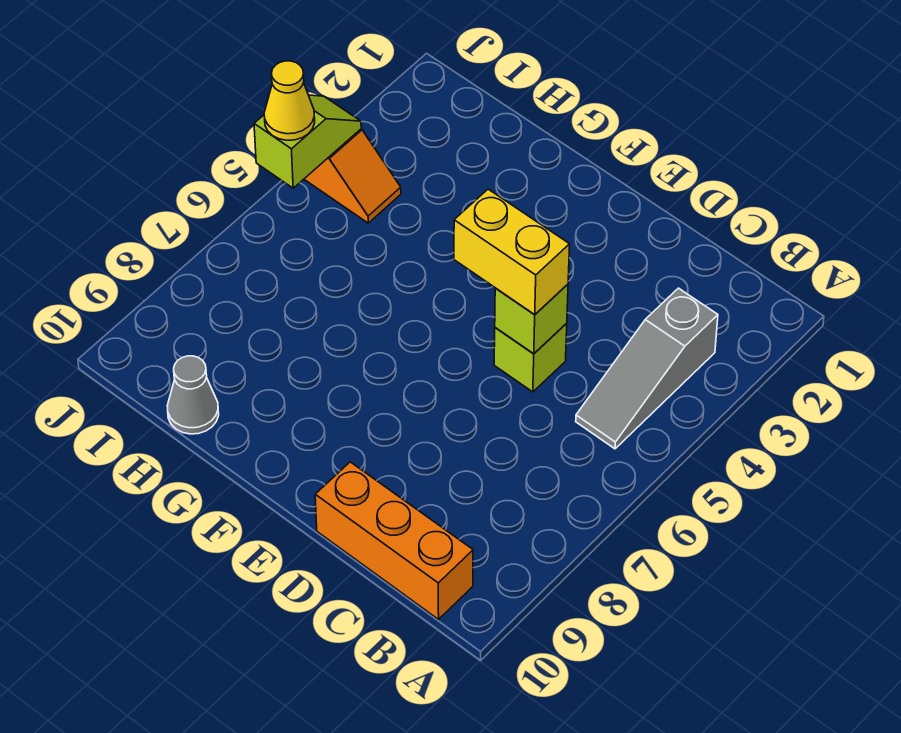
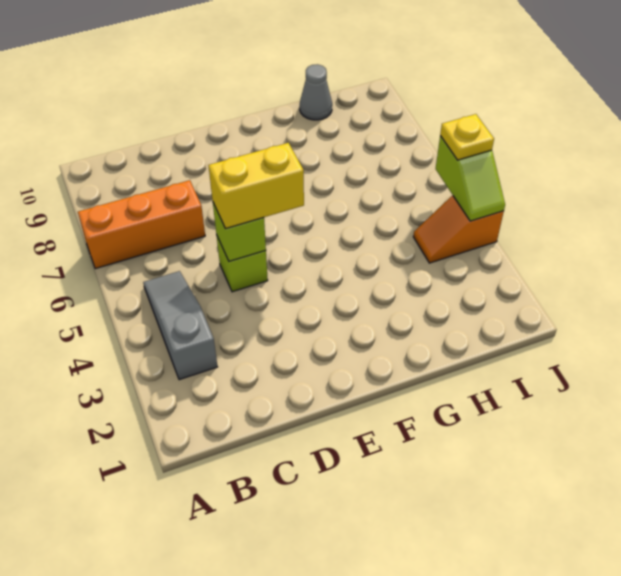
orange 1x3 brick [315,462,473,619] -> orange 1x3 brick moved to [78,180,205,269]
yellow 1x1 cone [264,61,315,140] -> yellow 1x1 plate [440,114,494,160]

